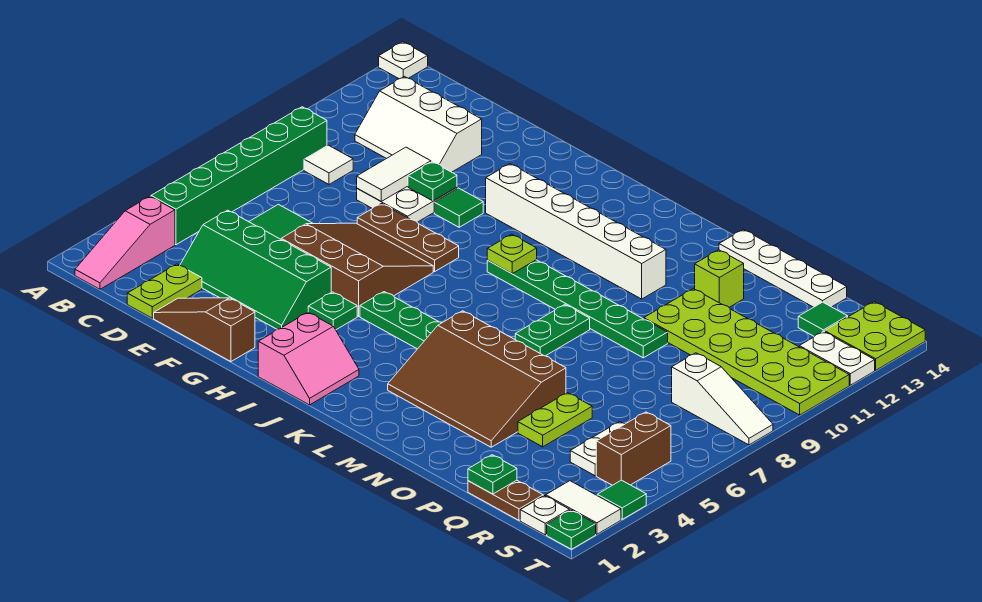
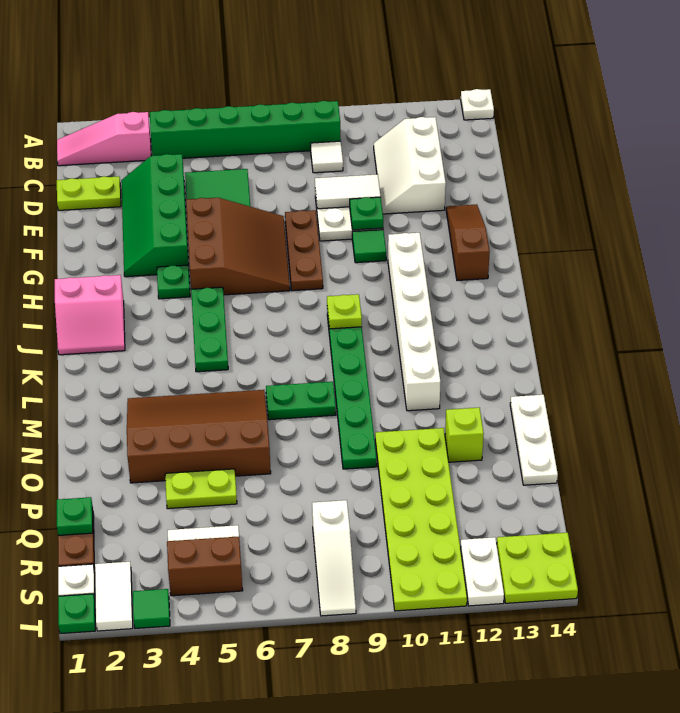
brown 1x3 slope [154,298,255,362] -> brown 1x3 slope moved to [446,204,490,280]
brown 3x4 slope [388,311,566,447] -> brown 3x4 slope turned to [127,390,271,483]
white 1x4 plate [719,230,847,307] -> white 1x3 plate [510,395,558,485]
green 1x1 tile [798,302,848,336] -> none

